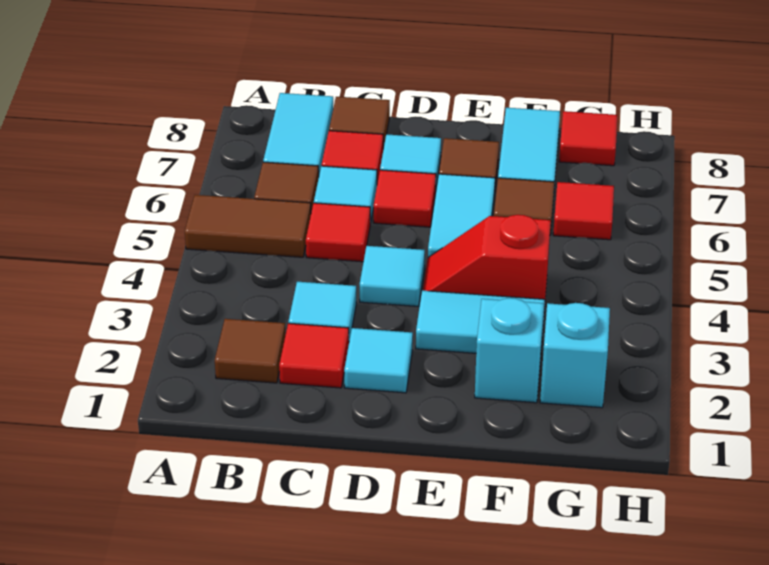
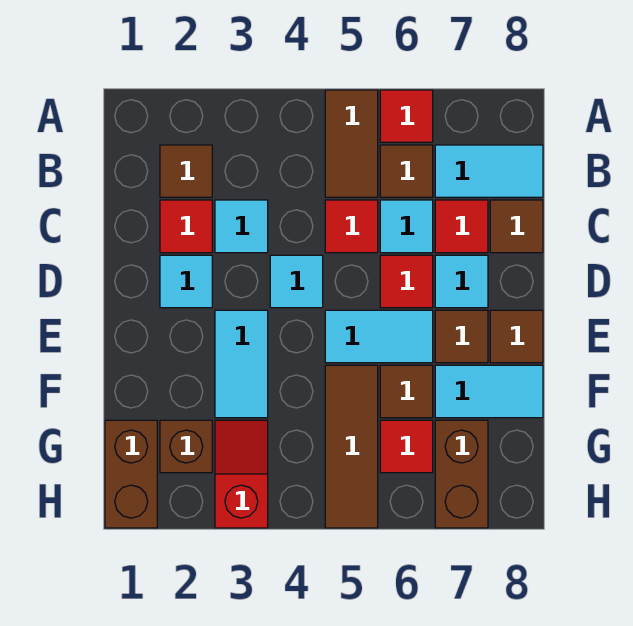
red 1x2 slope [423,215,551,309] -> red 1x2 slope moved to [215,420,268,528]
none -> brown 1x1 tile [490,310,543,363]
cyan 1x1 brick [475,298,544,403] -> none
none -> brown 1x3 tile [325,365,378,528]
none -> brown 1x2 brick [105,420,157,528]
cyan 1x1 brick [540,303,610,408] -> brown 1x1 brick [160,420,212,473]
none -> brown 1x2 brick [435,420,488,528]
red 1x1 tile [559,111,617,166] -> red 1x1 tile moved to [380,90,433,142]

